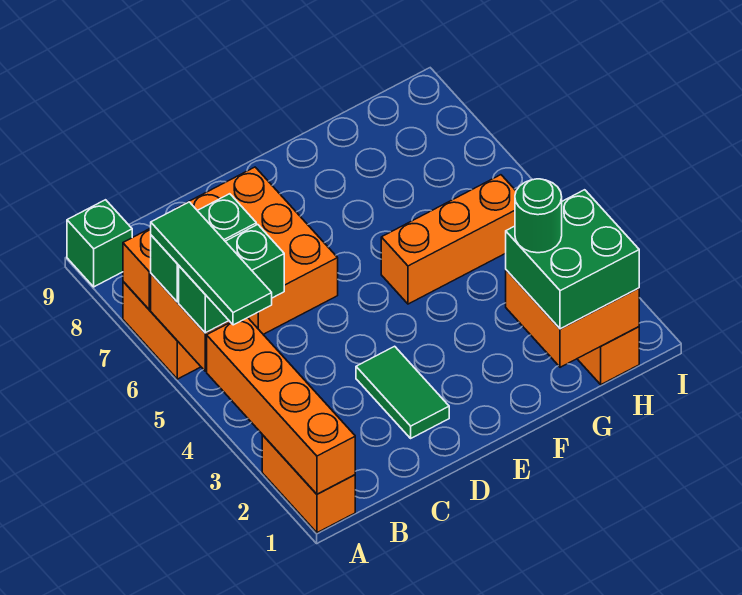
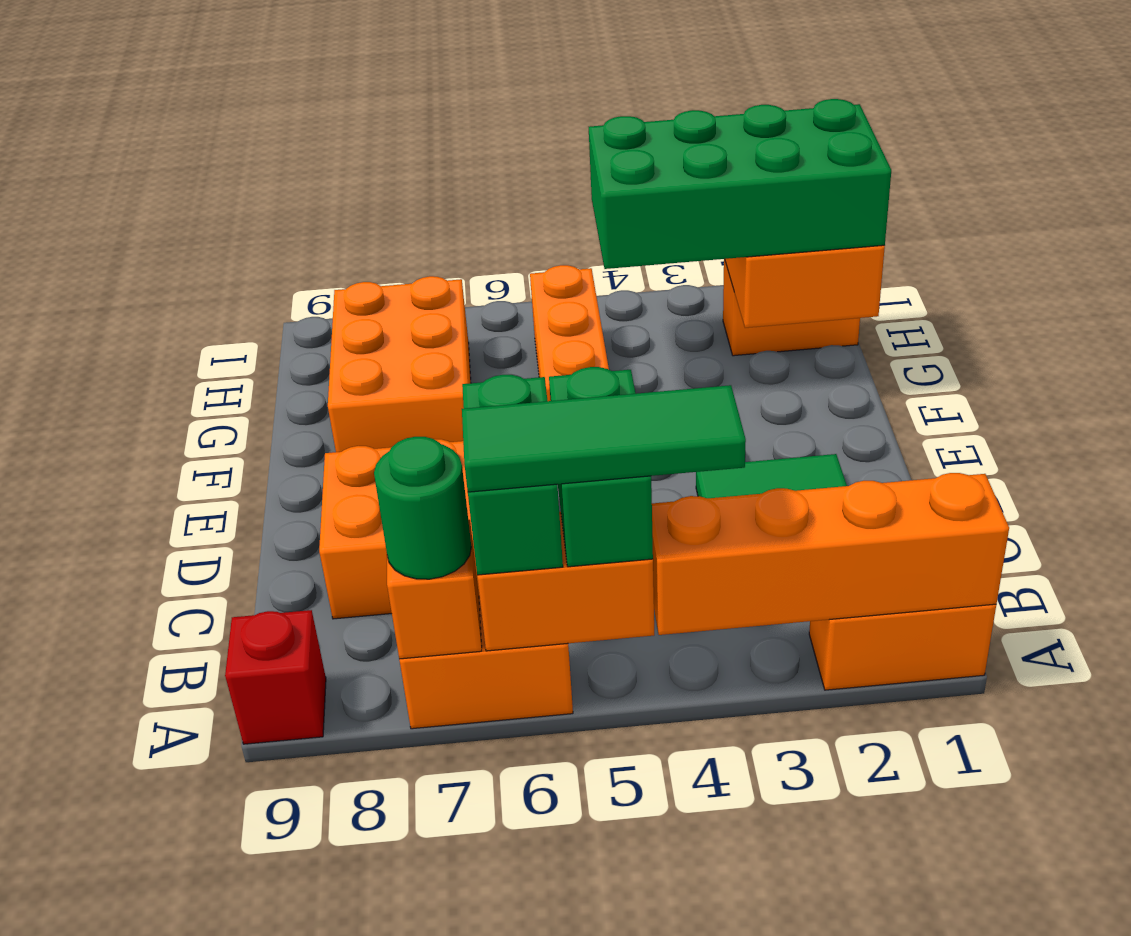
green 1x1 brick [67,200,132,287] -> red 1x1 brick [225,610,326,744]
none -> orange 2x3 brick [328,276,471,452]
green 2x2 brick [506,190,639,329] -> green 2x4 brick [589,99,891,269]
green 1x1 round brick [515,179,562,253] -> green 1x1 round brick moved to [374,437,471,579]

